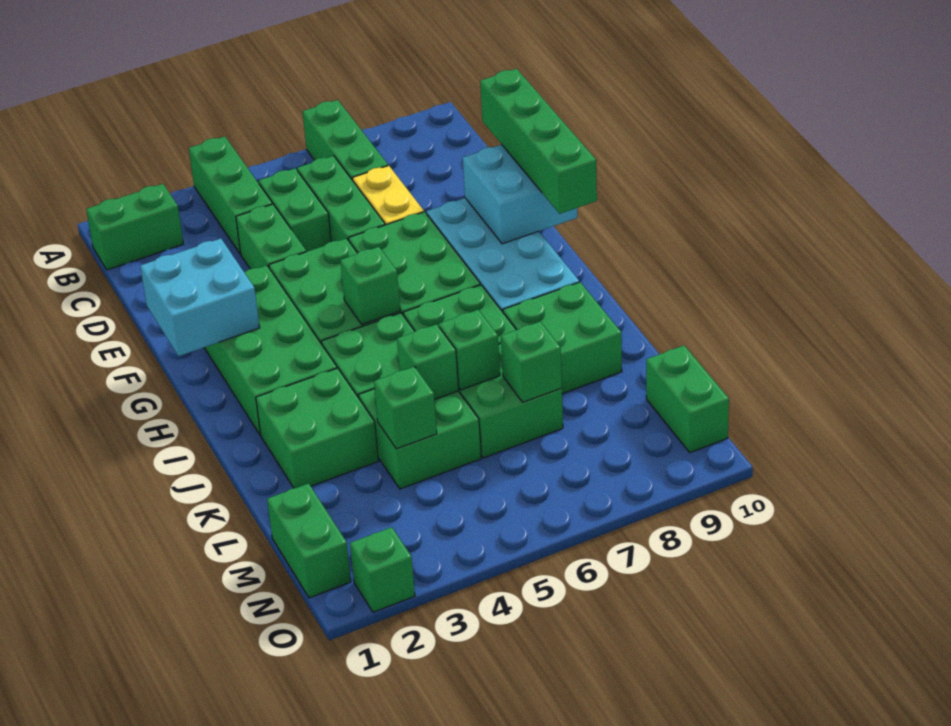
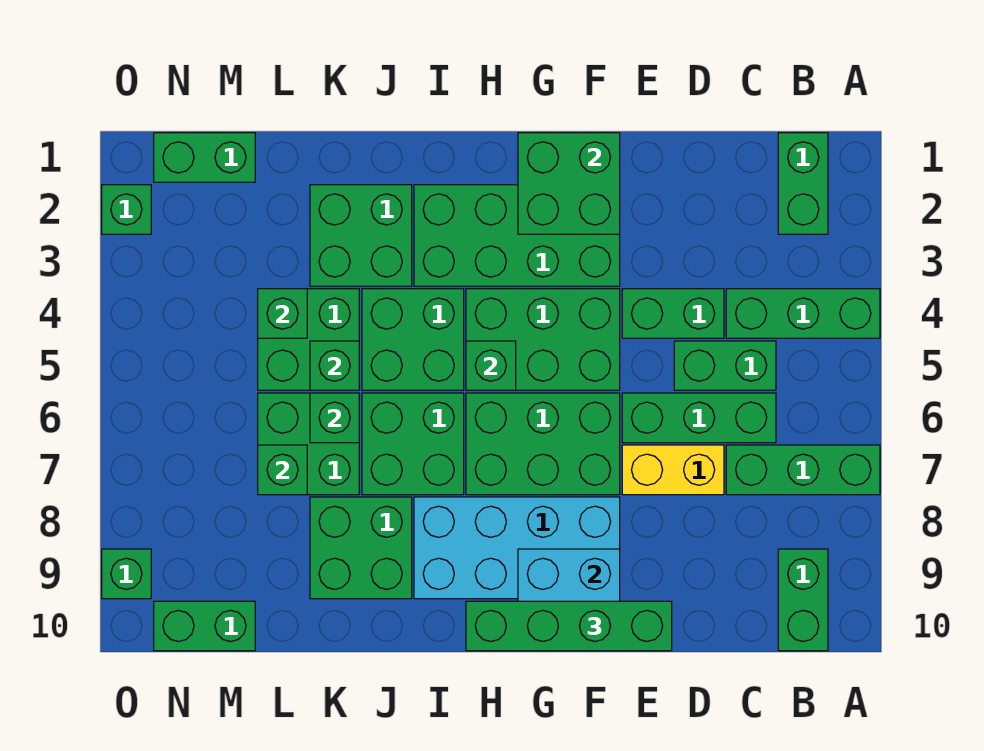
none -> green 1x2 brick [778,549,828,651]
cyan 2x2 brick [140,239,260,356] -> green 2x2 brick [518,133,620,234]
none -> green 1x1 brick [102,549,151,599]

